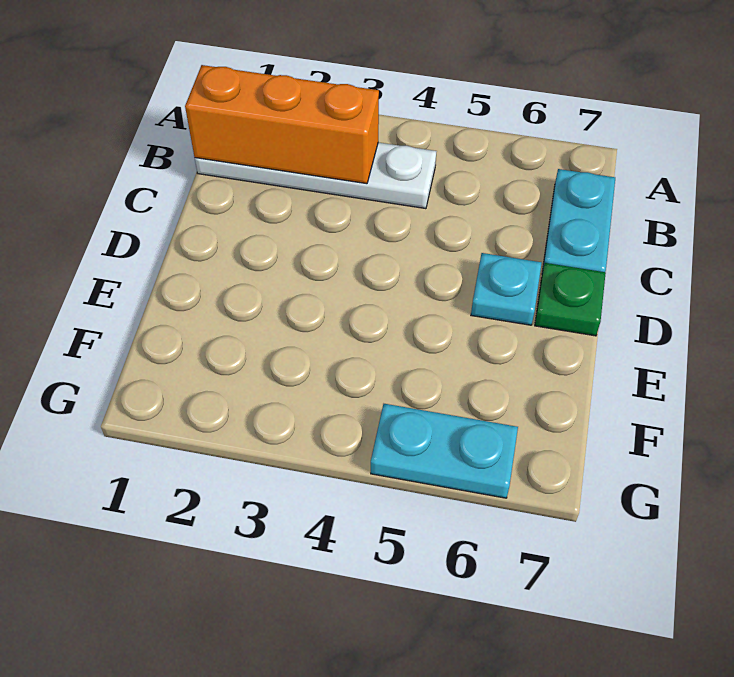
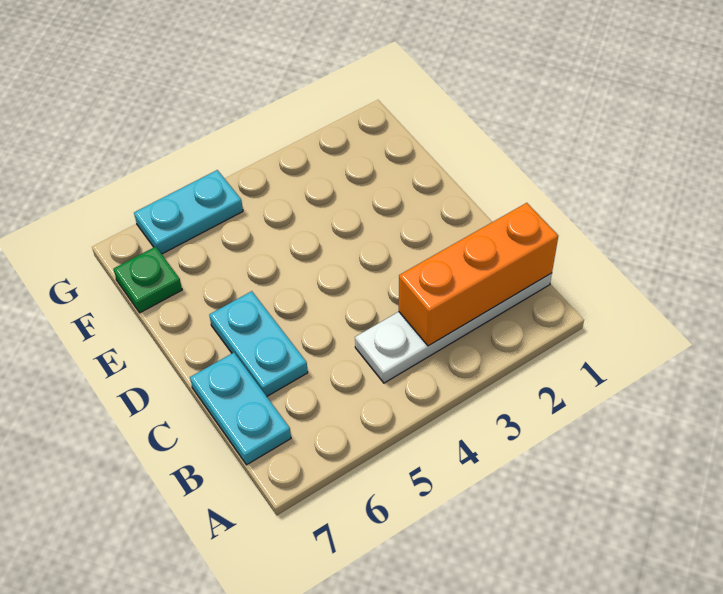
cyan 1x1 plate [471,253,542,325] -> cyan 1x2 plate [209,291,308,396]
green 1x1 plate [535,263,606,336] -> green 1x1 plate moved to [114,247,182,313]

